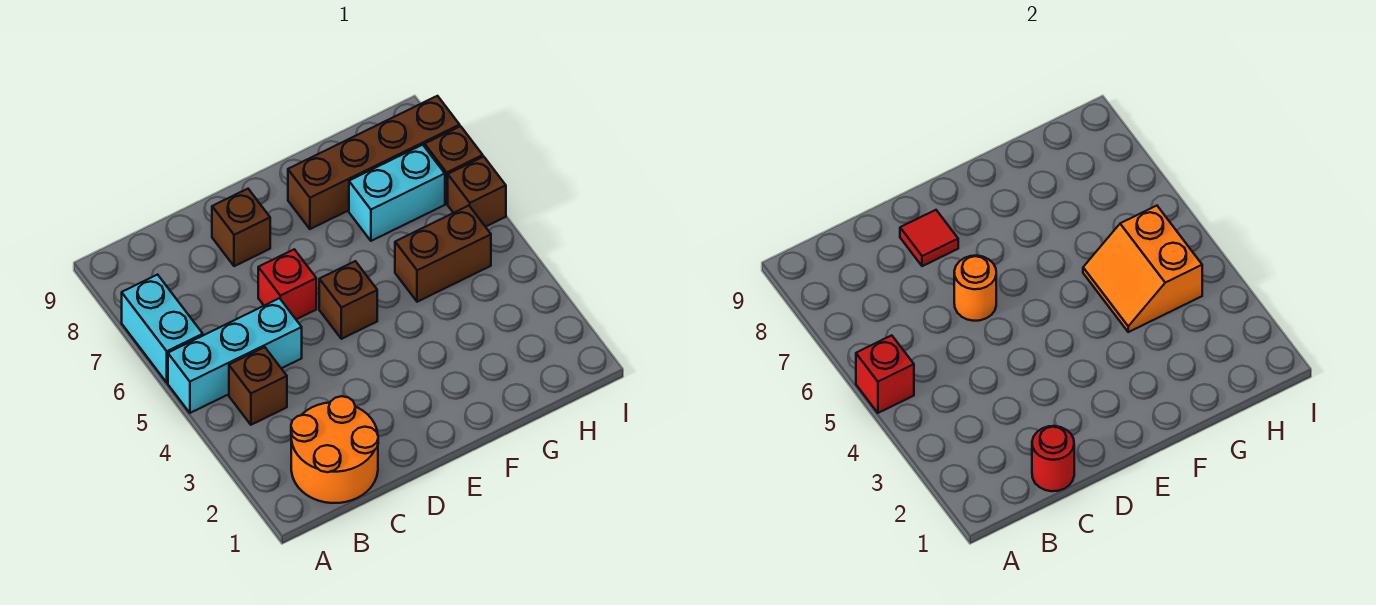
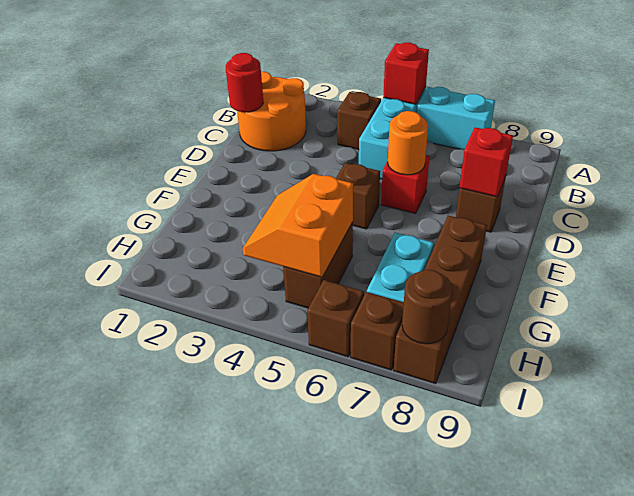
red 1x1 tile [900,210,958,266] -> red 1x1 brick [460,127,513,197]
orange 2x2 slope [1083,206,1202,332] -> orange 2x2 slope turned to [243,174,353,277]
none -> brown 1x1 round brick [402,270,453,344]

